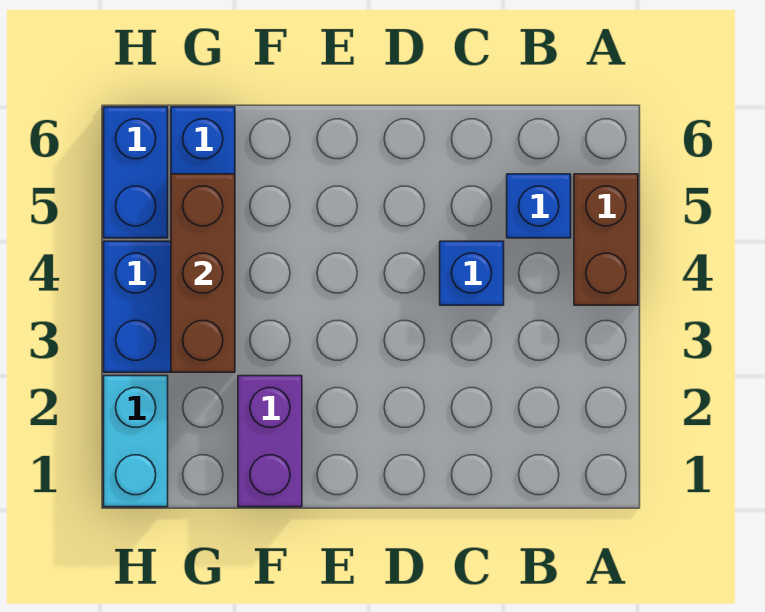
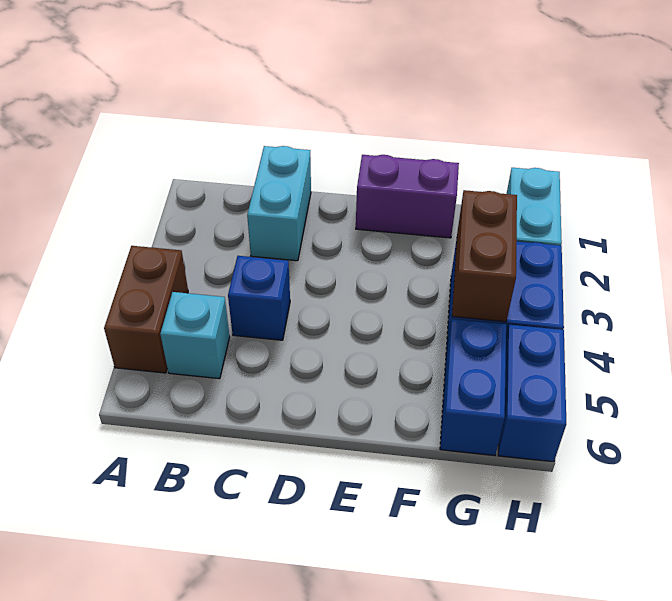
blue 1x1 brick [507,174,571,238] -> cyan 1x1 brick [160,292,230,379]
none -> cyan 1x2 brick [247,146,311,261]
purple 1x2 brick [238,376,302,507] -> purple 1x2 brick turned to [356,155,459,238]
brown 1x3 brick [171,174,235,372] -> brown 1x2 brick [452,190,517,322]

